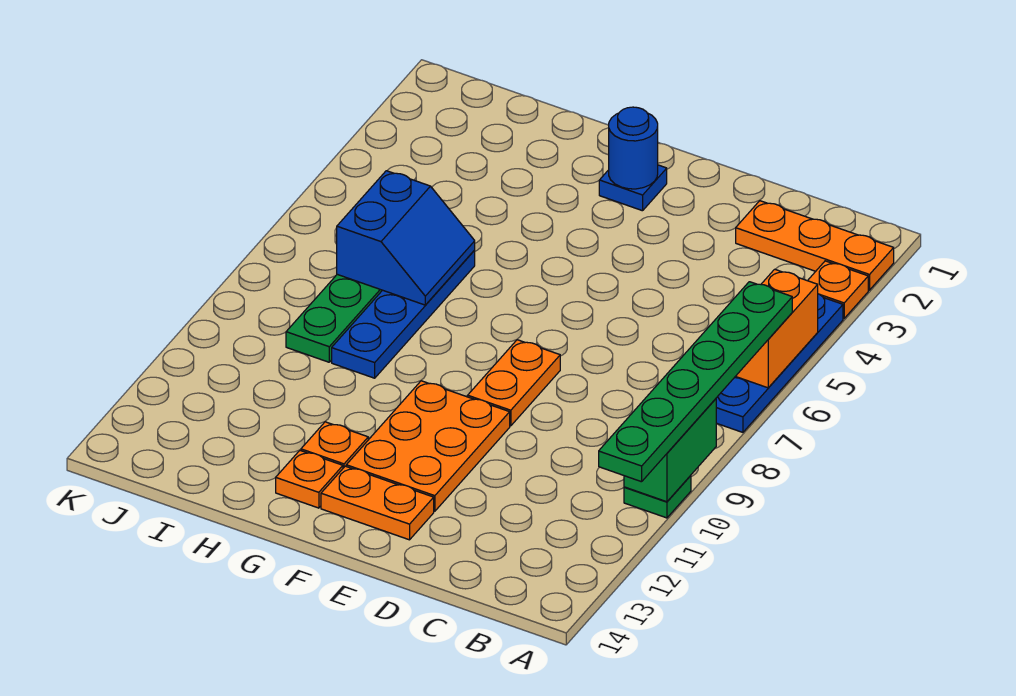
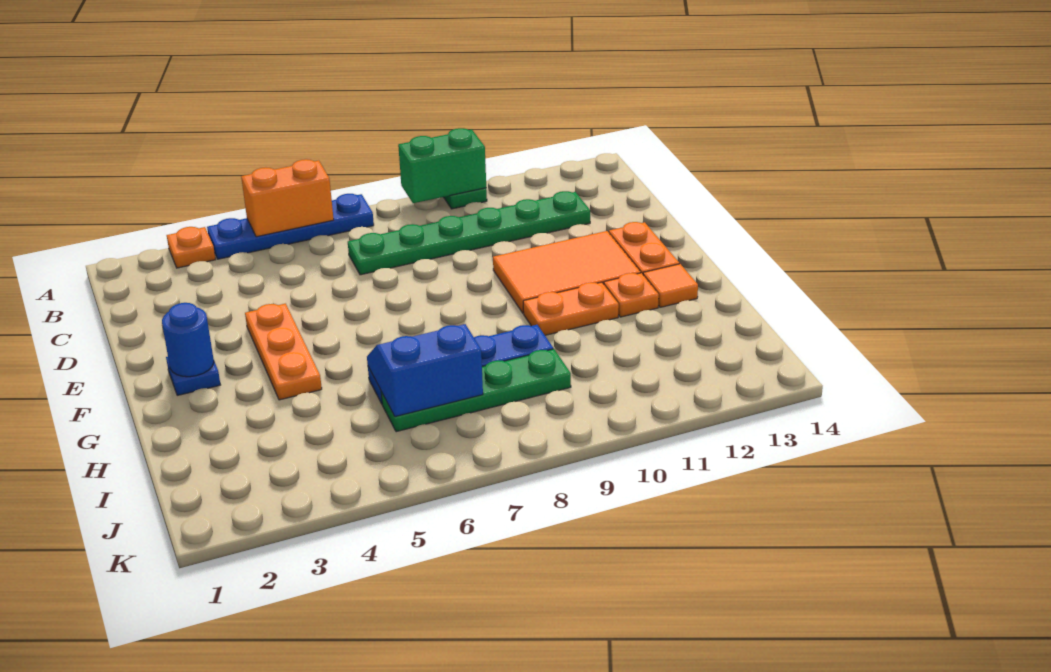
orange 1x3 plate [736,201,894,290] -> orange 1x3 plate moved to [245,304,322,400]
green 1x6 plate [599,282,792,482] -> green 1x6 plate moved to [348,191,590,275]
orange 1x2 plate [468,340,560,426] -> orange 1x2 plate moved to [523,282,619,335]
orange 2x3 plate [346,381,510,511] -> orange 2x3 tile [493,231,641,313]
orange 1x1 plate [276,451,343,508] -> orange 1x1 tile [643,264,698,307]

